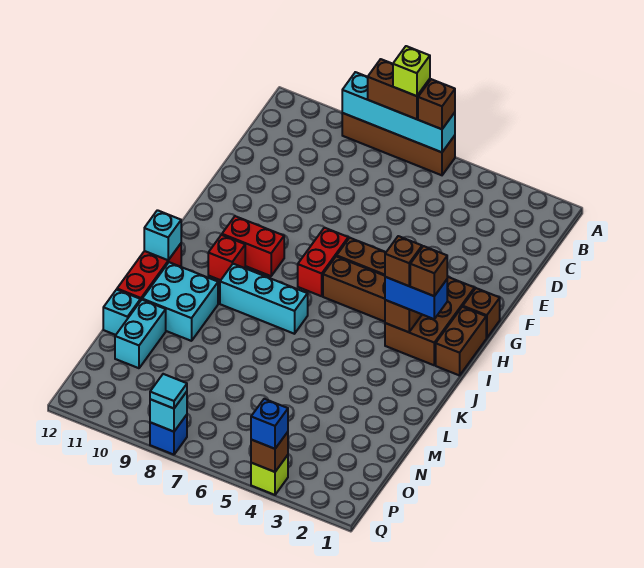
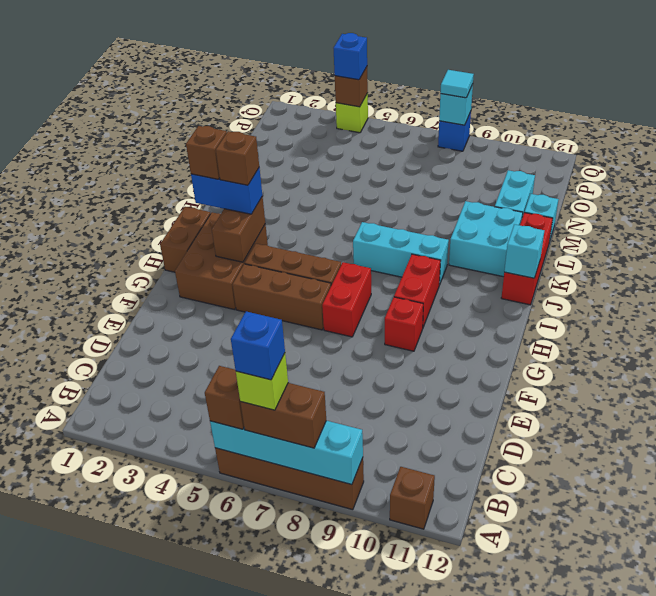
none -> blue 1x1 brick [231,312,285,380]
brown 1x1 brick [463,288,500,338] -> brown 1x1 brick moved to [390,467,435,529]
red 1x2 brick [222,216,284,276] -> red 1x2 brick turned to [394,254,441,327]
red 1x1 brick [208,235,245,280] -> red 1x1 brick moved to [385,297,423,351]

